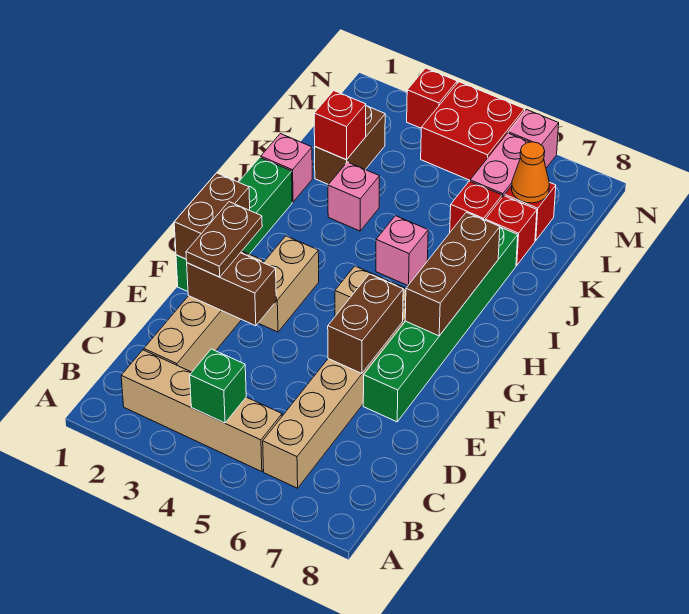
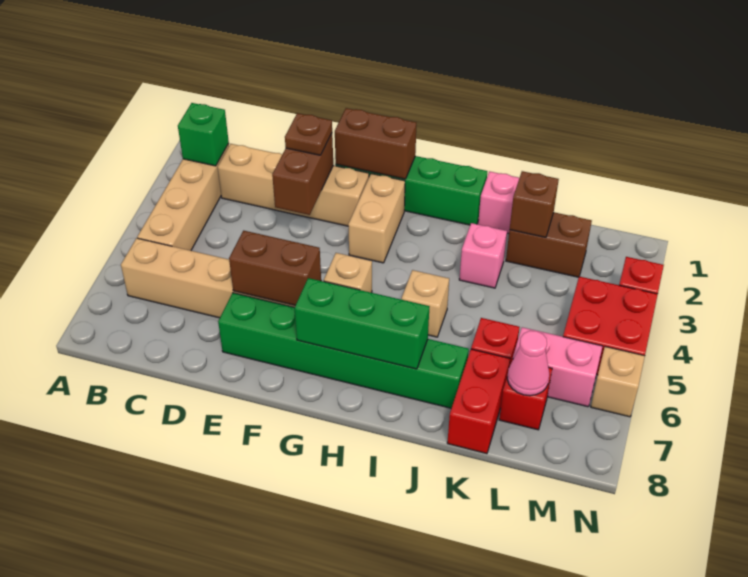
green 1x1 brick [190,349,246,423] -> green 1x1 brick moved to [178,103,229,166]
brown 1x2 plate [186,202,262,277] -> brown 1x1 plate [285,113,332,155]
tan 1x2 brick [259,236,319,332] -> tan 1x2 brick turned to [348,174,405,263]
brown 1x3 brick [405,212,500,336] -> green 1x3 brick [295,278,429,369]
pink 1x1 brick [376,216,428,285] -> tan 1x1 brick [402,270,449,337]
red 1x1 brick [314,91,366,160] -> brown 1x1 brick [510,171,559,237]
red 1x1 brick [485,196,537,265] -> red 1x2 brick [447,349,510,454]
orange 1x1 cone [512,142,549,203] -> pink 1x1 cone [507,331,549,396]
pink 1x1 brick [508,109,559,168] -> tan 1x1 brick [591,347,645,417]

